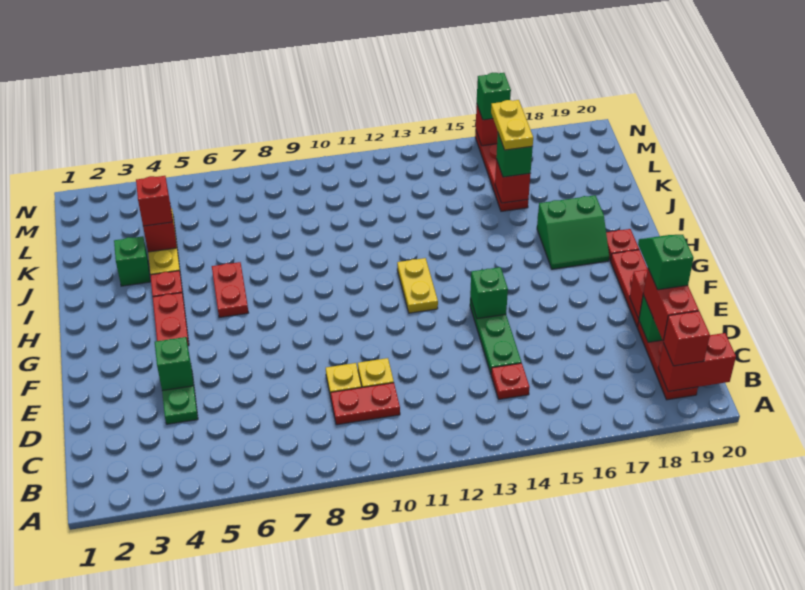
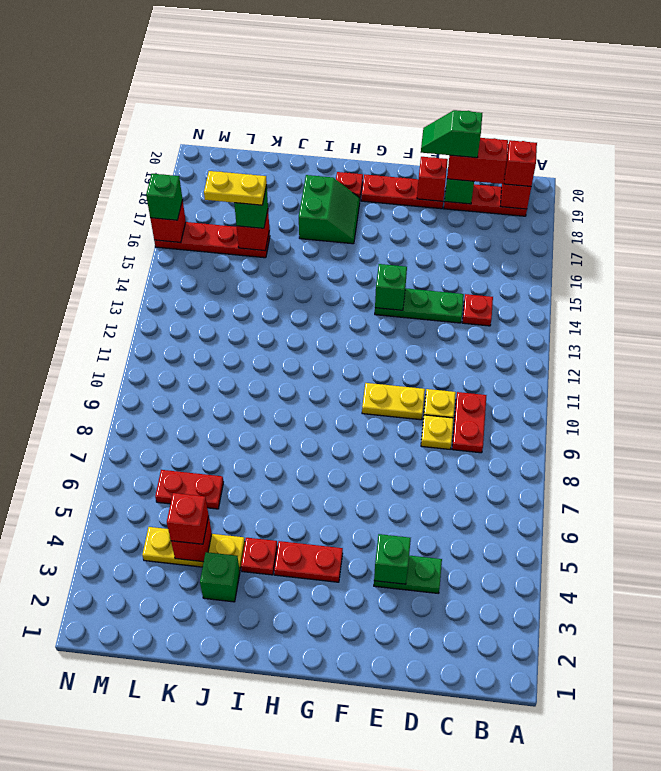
yellow 1x2 plate [397,258,438,313] -> yellow 1x2 plate moved to [362,383,425,420]
red 1x2 plate [212,262,248,318] -> red 1x2 plate moved to [155,470,223,509]

